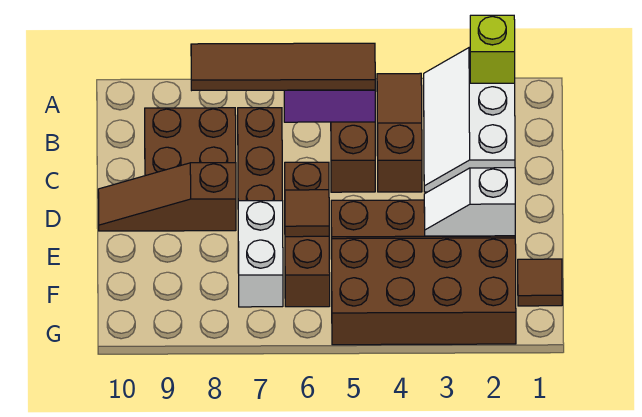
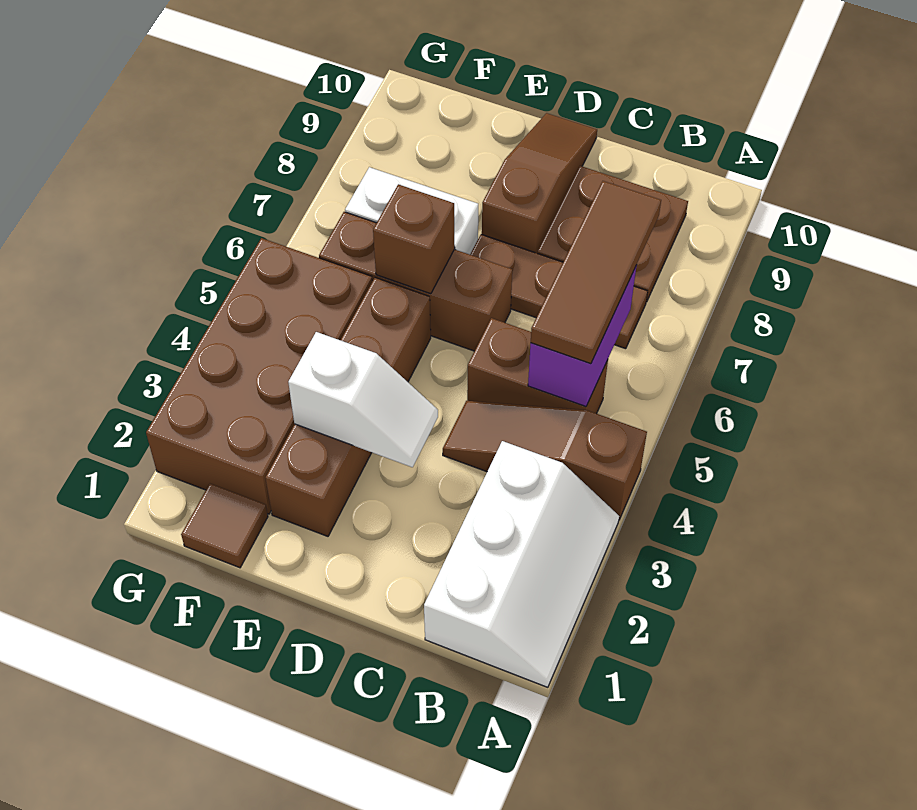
white 2x3 slope [424,47,515,192] -> white 2x3 slope turned to [424,441,619,687]
lime 1x1 brick [470,15,515,83] -> none
brown 1x3 slope [377,73,422,192] -> brown 1x3 slope turned to [443,401,647,520]
brown 1x4 tile [191,43,375,90] -> brown 1x3 tile [531,181,661,364]
white 1x2 slope [424,168,515,236] -> white 1x2 slope turned to [288,332,438,467]
brown 1x1 tile [285,190,329,237] -> brown 1x1 brick [373,184,455,294]

